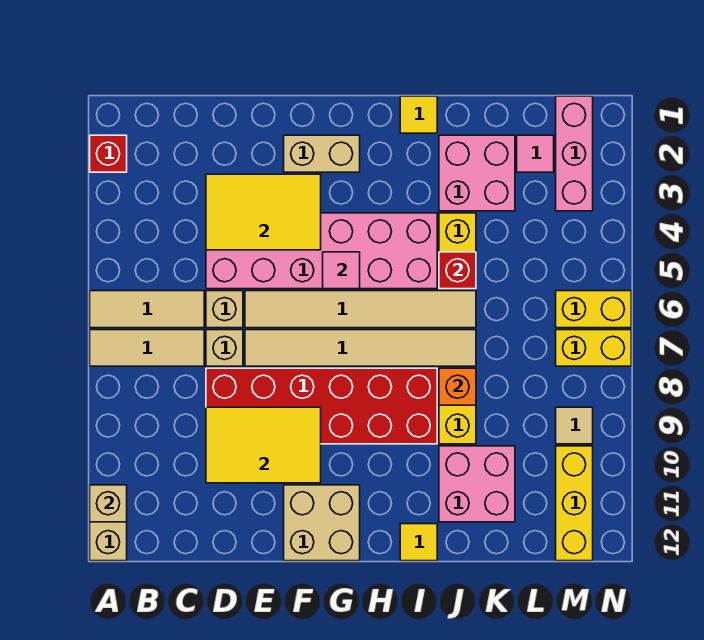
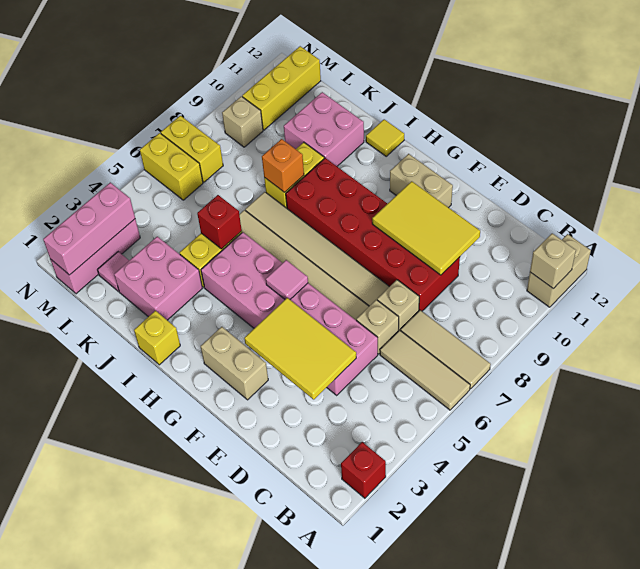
tan 2x2 brick [284,485,360,561] -> tan 1x2 brick [390,154,453,208]
yellow 1x1 tile [400,96,437,133] -> yellow 1x1 brick [134,311,180,365]
none -> pink 1x3 brick [43,182,135,275]
tan 1x1 tile [556,407,593,444] -> tan 1x1 brick [222,96,263,147]

